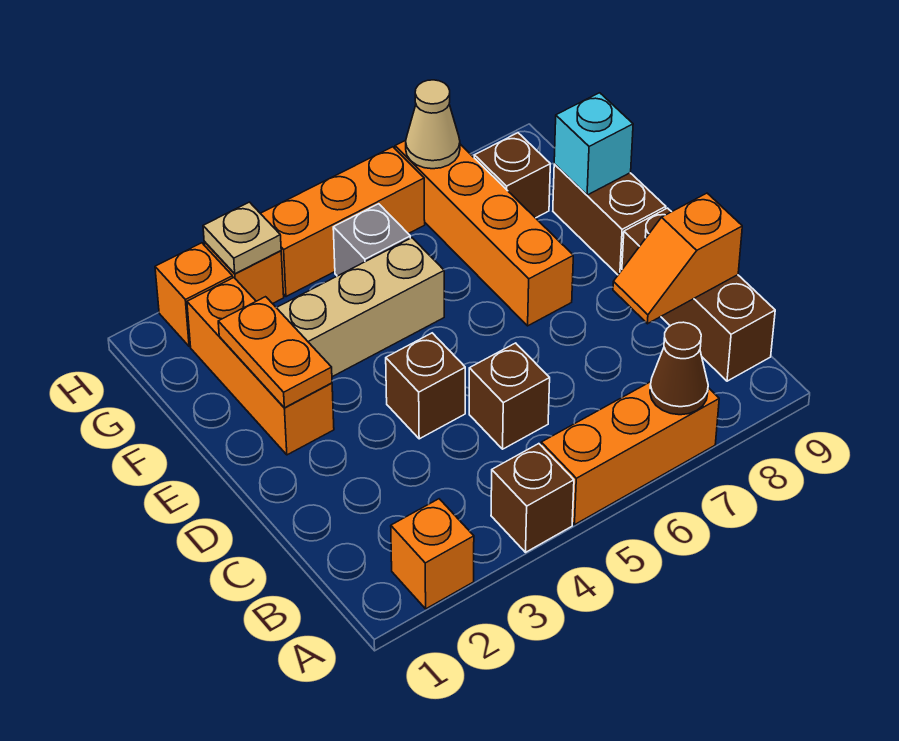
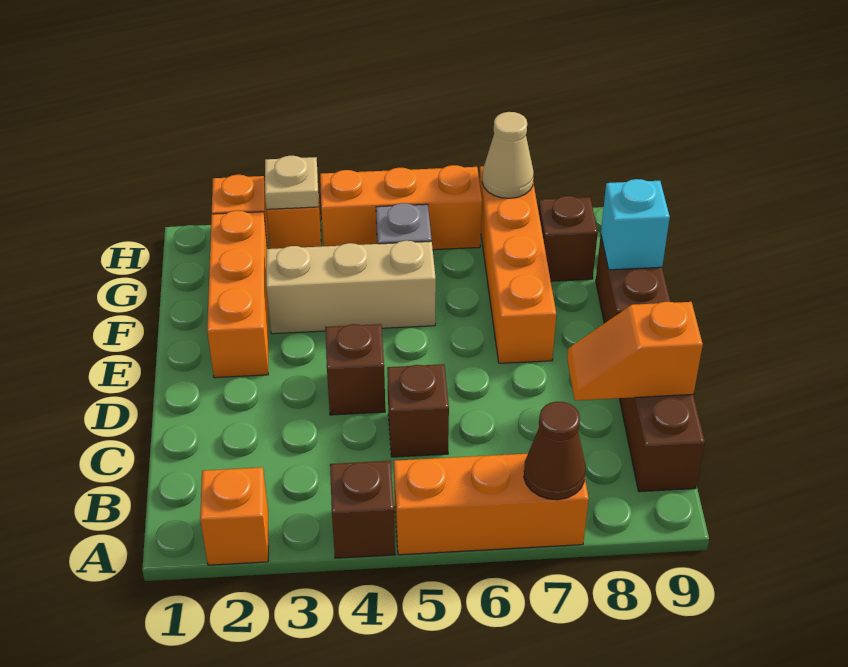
orange 1x2 plate [218,297,332,408] -> none

